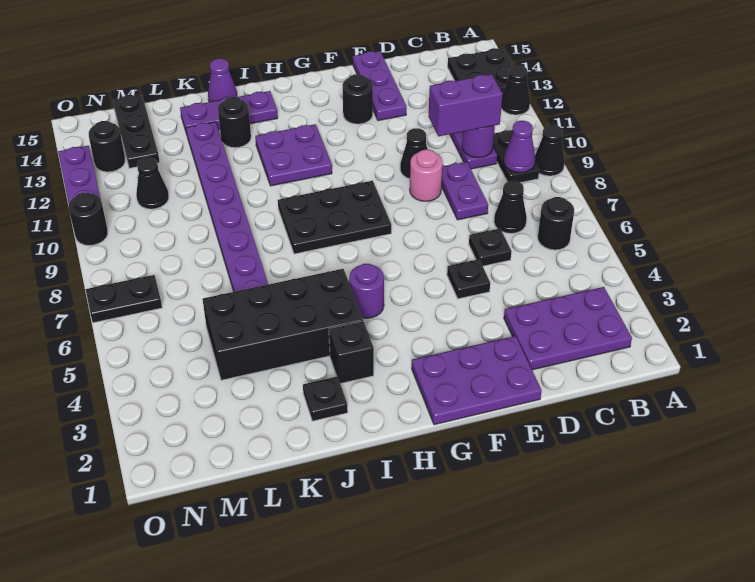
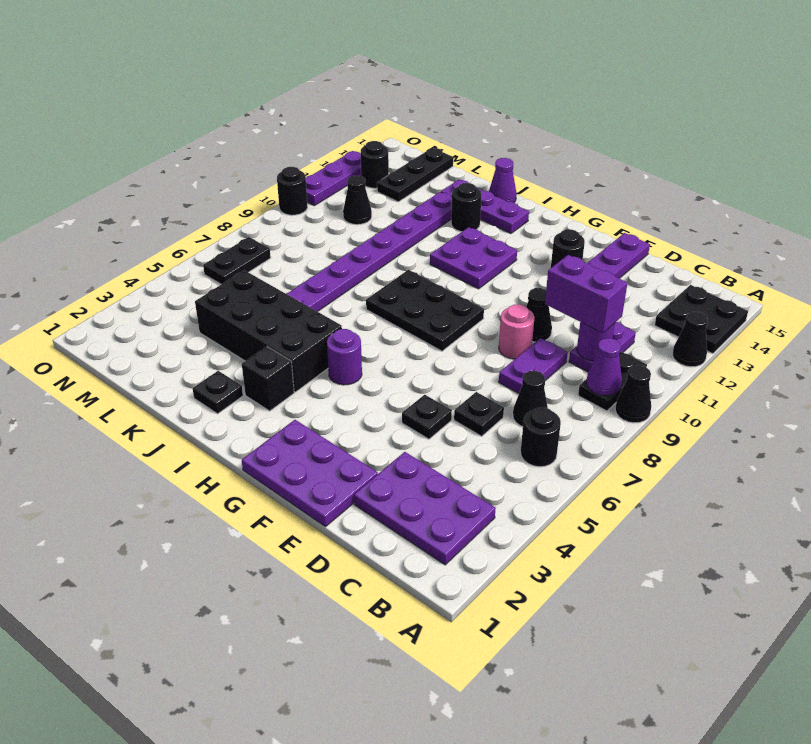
black 1x2 plate [86,275,162,323] -> black 1x2 plate turned to [203,237,271,284]

